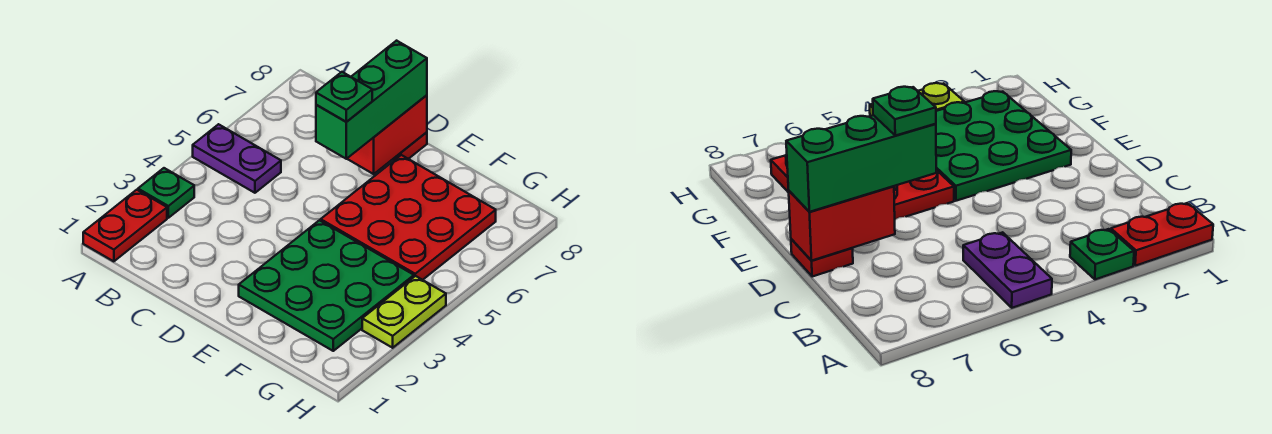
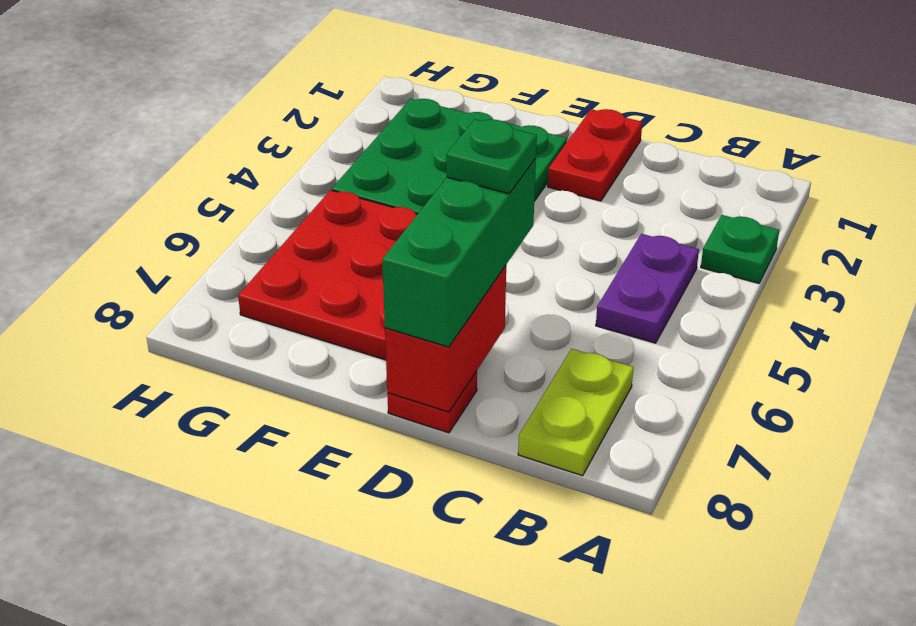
red 1x2 plate [83,190,167,261] -> red 1x2 plate moved to [548,109,642,201]
purple 1x2 plate [193,124,281,193] -> purple 1x2 plate turned to [596,234,699,343]
lime 1x2 plate [362,276,446,348] -> lime 1x2 plate moved to [518,349,633,476]

